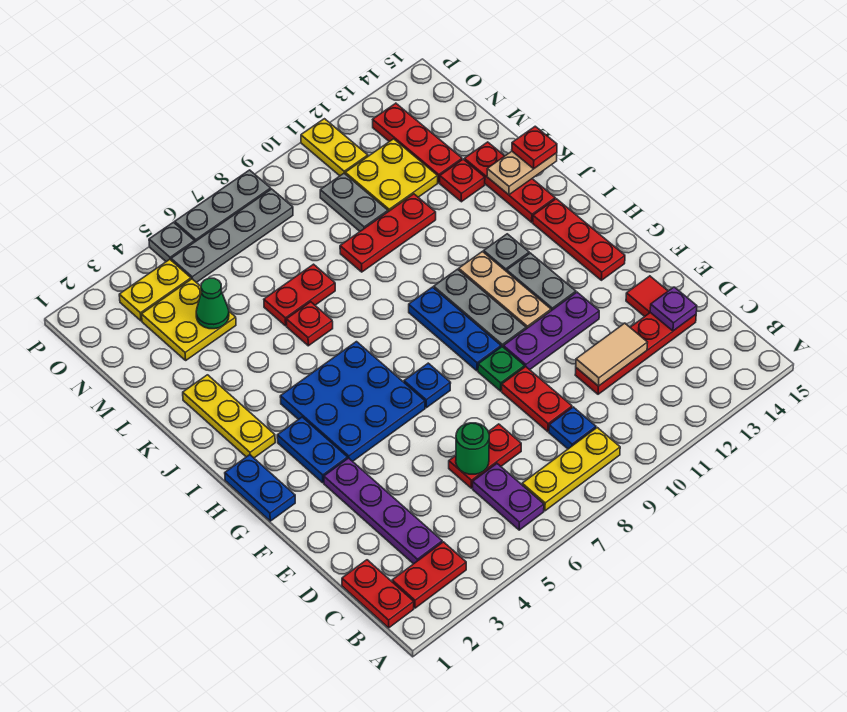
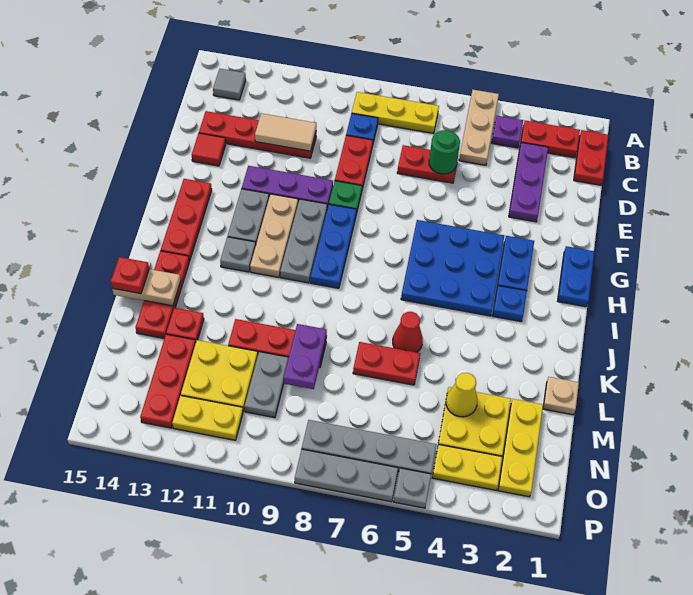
none -> tan 1x3 plate [459,90,499,165]
purple 1x2 plate [473,464,544,530] -> purple 1x2 plate moved to [283,324,327,389]
none -> grey 1x1 tile [213,69,246,100]
purple 1x4 plate [324,458,442,564] -> purple 1x3 plate [509,142,548,222]
purple 1x1 plate [650,287,697,331] -> purple 1x1 plate moved to [492,116,523,148]
blue 1x1 plate [404,363,451,408] -> blue 1x1 plate moved to [493,286,527,321]
yellow 1x3 plate [183,375,275,458] -> yellow 1x3 plate moved to [498,399,543,497]
red 1x1 plate [286,302,333,346] -> red 1x1 cone [393,312,423,352]
none -> tan 1x1 plate [543,377,579,415]
green 1x1 cone [196,278,229,329] -> yellow 1x1 cone [446,373,477,417]
yellow 1x2 plate [301,119,368,176] -> yellow 1x2 plate turned to [172,396,243,440]

